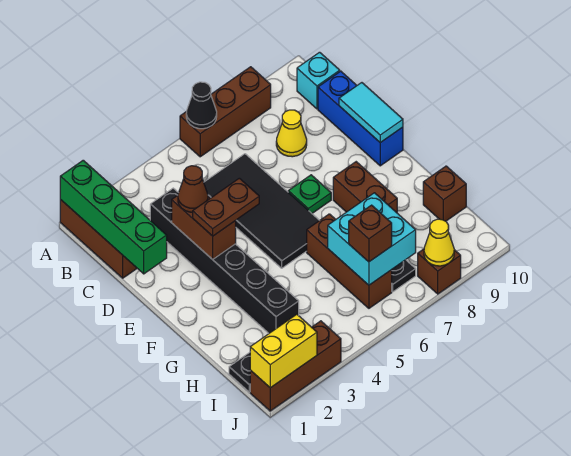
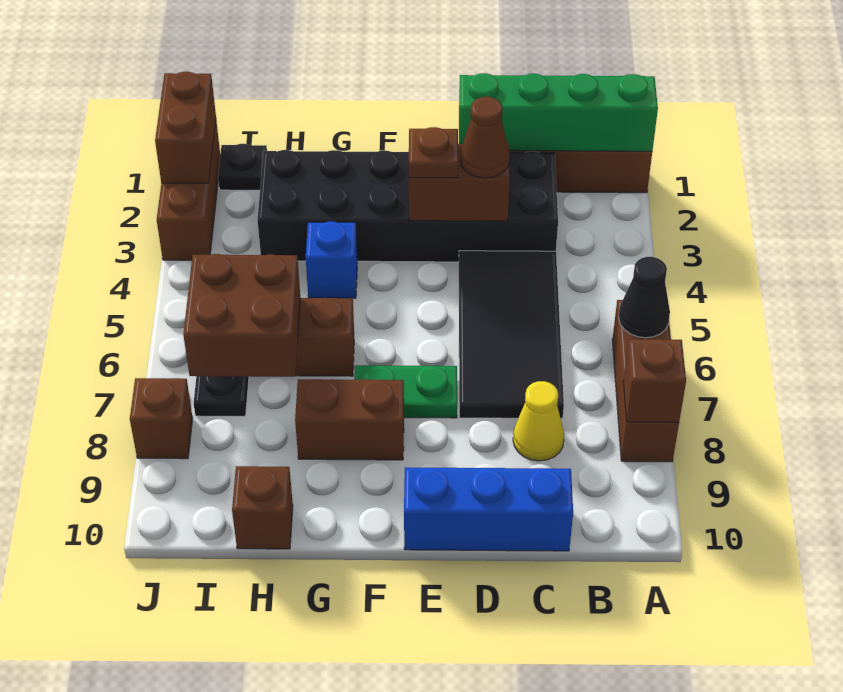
cyan 1x1 brick [297,52,340,109] -> none
black 1x6 brick [150,188,299,333] -> black 2x6 brick [258,150,558,262]
black 2x4 tile [204,154,320,268] -> black 2x4 tile turned to [459,251,564,419]
cyan 1x2 tile [339,83,403,143] -> none
brown 1x2 plate [193,178,259,236] -> brown 1x1 plate [409,127,458,178]
green 1x1 plate [288,175,331,213] -> green 1x2 plate [354,365,457,418]
none -> blue 1x1 brick [306,221,357,298]
cyan 2x2 brick [328,193,416,285] -> brown 2x2 brick [183,254,300,377]
brown 1x1 brick [349,205,392,262] -> brown 1x1 brick moved to [623,339,686,422]
yellow 1x2 brick [250,314,317,388] -> brown 1x2 brick [155,72,216,183]
yellow 1x1 cone [424,219,454,266] -> none

